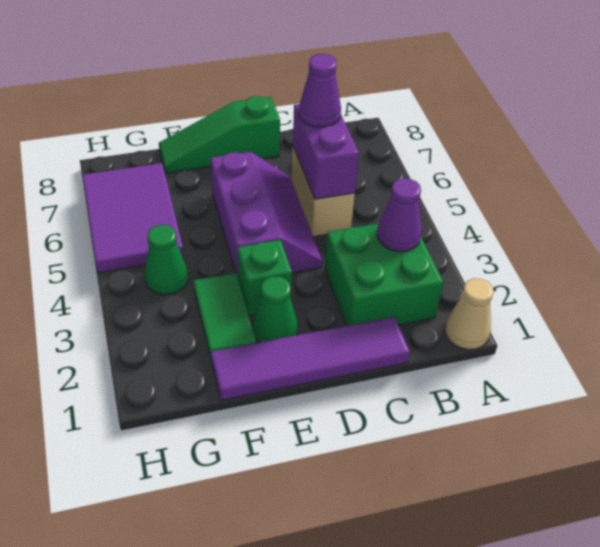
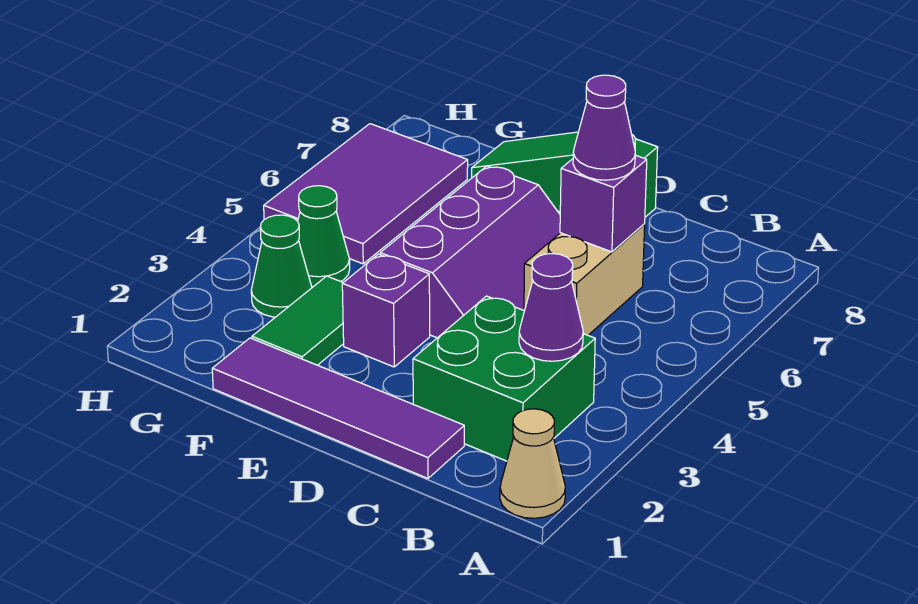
purple 1x2 brick [293,104,359,199] -> purple 1x1 brick [560,155,647,252]
green 1x1 cone [253,277,298,342] -> green 1x1 cone moved to [251,215,312,317]
green 1x1 brick [238,240,292,316] -> purple 1x1 brick [342,254,430,367]

